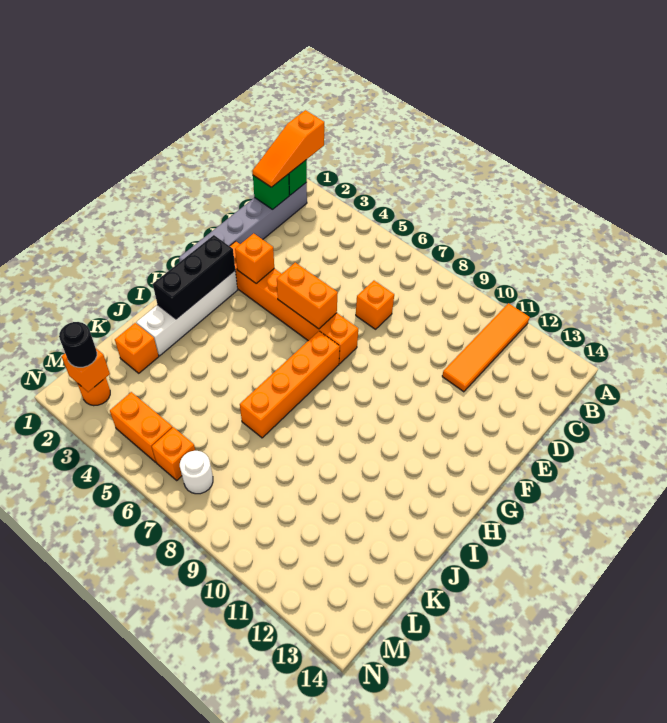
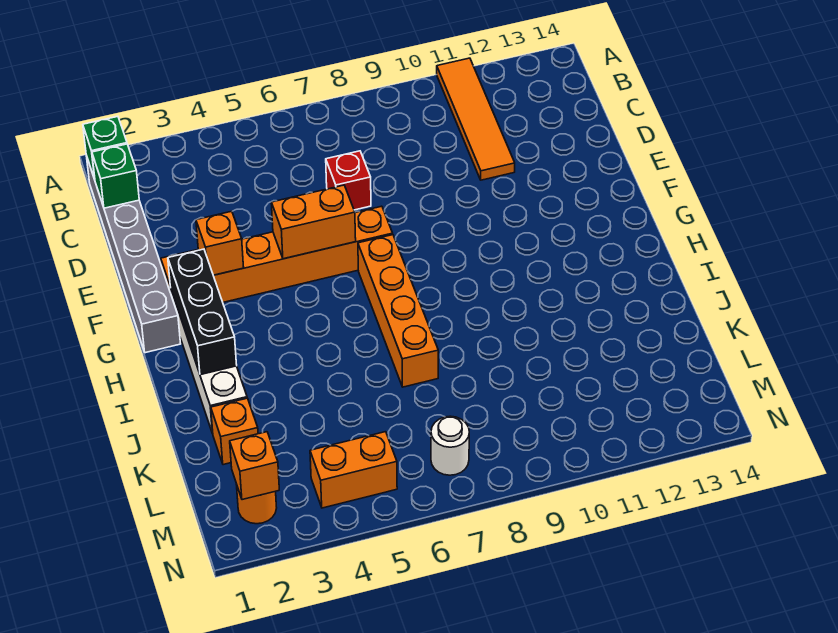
orange 1x3 slope [252,110,324,187] -> none
orange 1x1 brick [356,281,394,329] -> red 1x1 brick [326,151,371,210]
black 1x1 round brick [59,322,97,367] -> none
orange 1x1 brick [152,427,195,480] -> none

